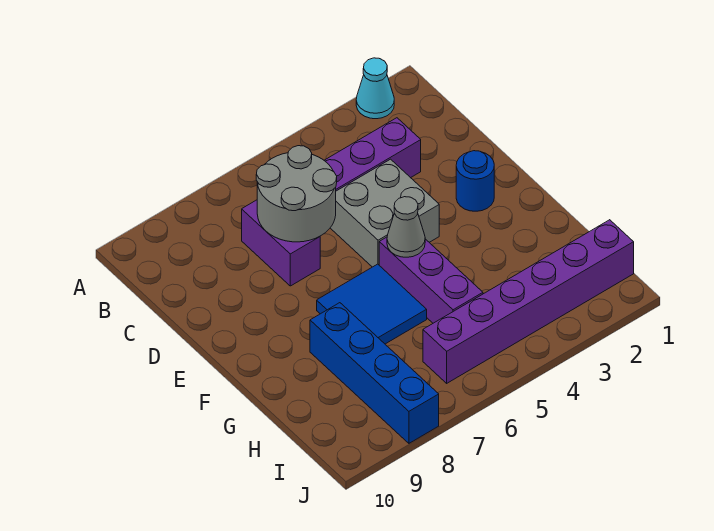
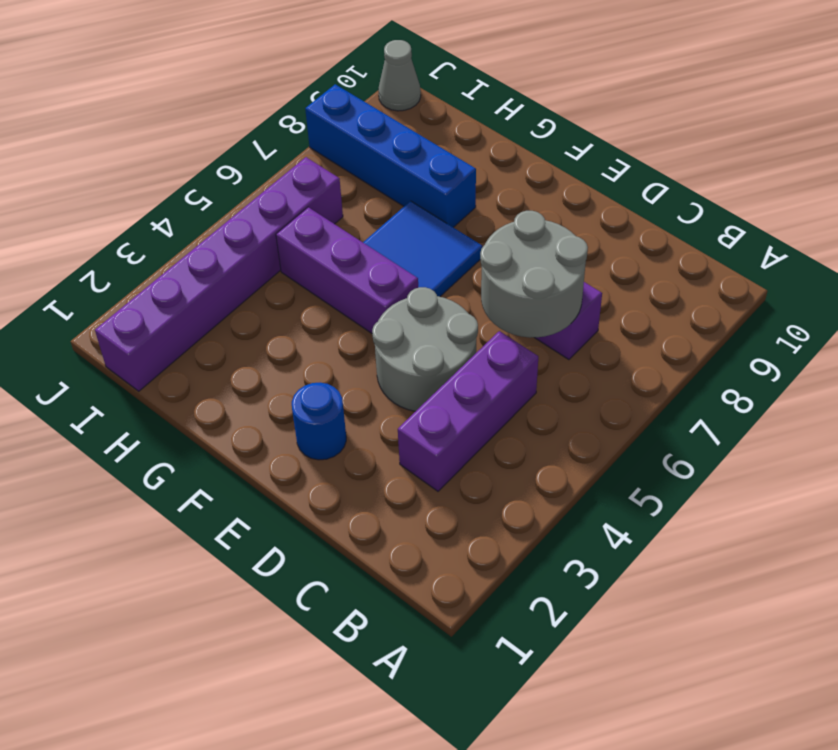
cyan 1x1 cone [356,58,394,119] -> none
grey 2x2 brick [330,159,439,267] -> grey 2x2 round brick [372,287,478,411]
grey 1x1 cone [387,197,425,257] -> grey 1x1 cone moved to [378,40,421,111]

